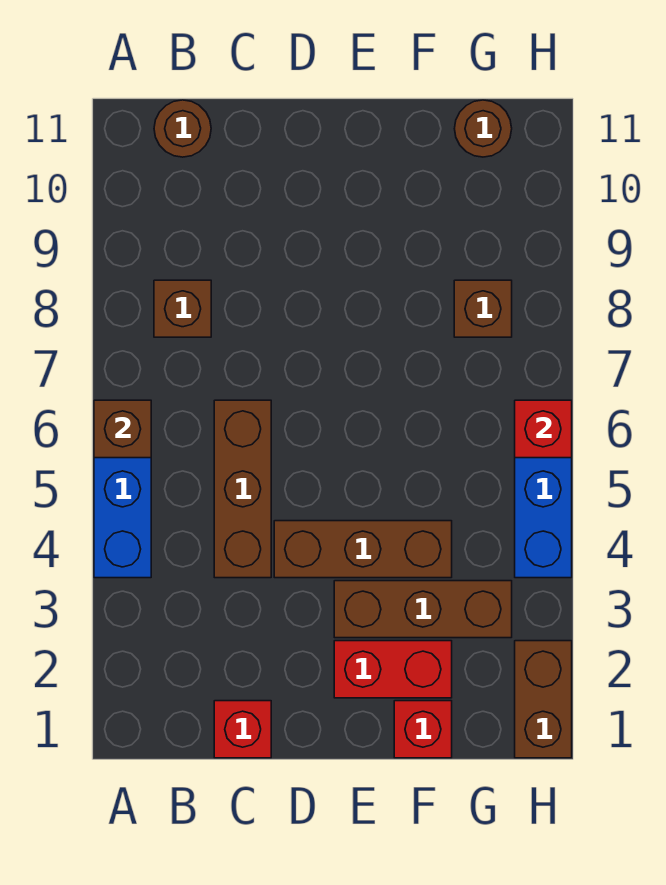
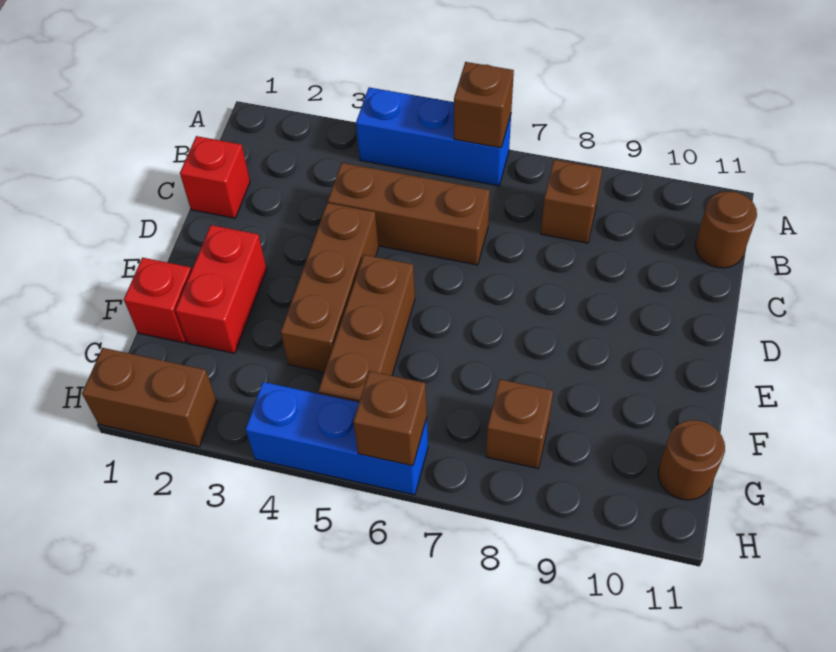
brown 1x3 brick [334,581,512,638] -> brown 1x3 brick moved to [318,255,415,402]
red 1x1 brick [515,400,572,458] -> brown 1x1 brick [353,371,427,466]

